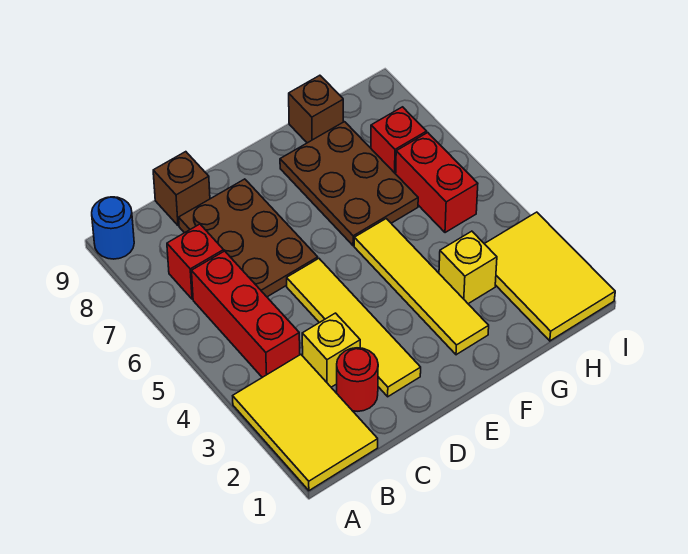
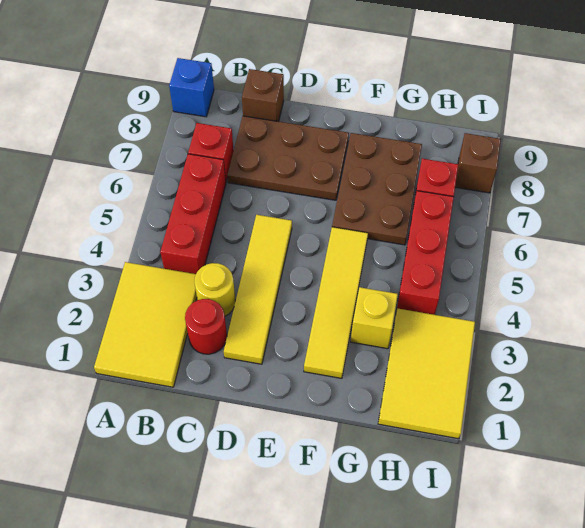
blue 1x1 round brick [92,197,134,259] -> blue 1x1 brick [169,58,214,117]
yellow 1x1 brick [302,313,360,387] -> yellow 1x1 round brick [194,263,235,316]
brown 2x3 plate [179,179,318,297] -> brown 2x3 plate turned to [227,116,349,200]
brown 1x1 brick [289,75,343,143] -> brown 1x1 brick moved to [455,133,501,193]
red 1x2 brick [396,133,478,233] -> red 1x3 brick [397,191,454,315]

